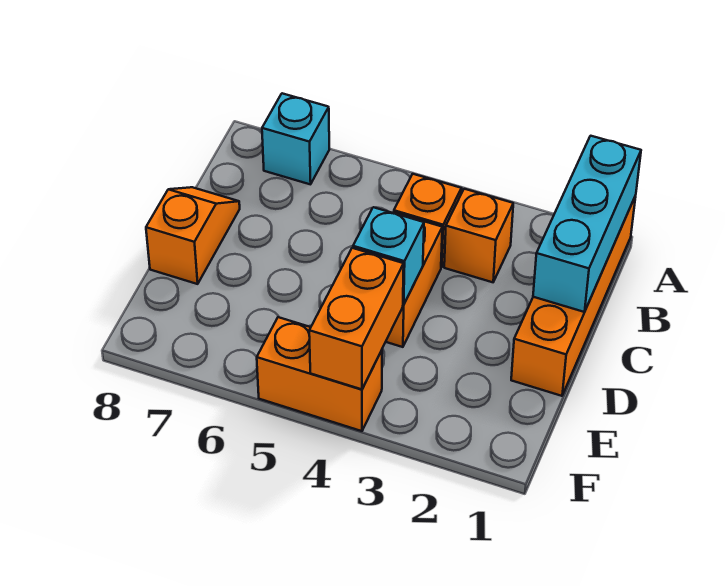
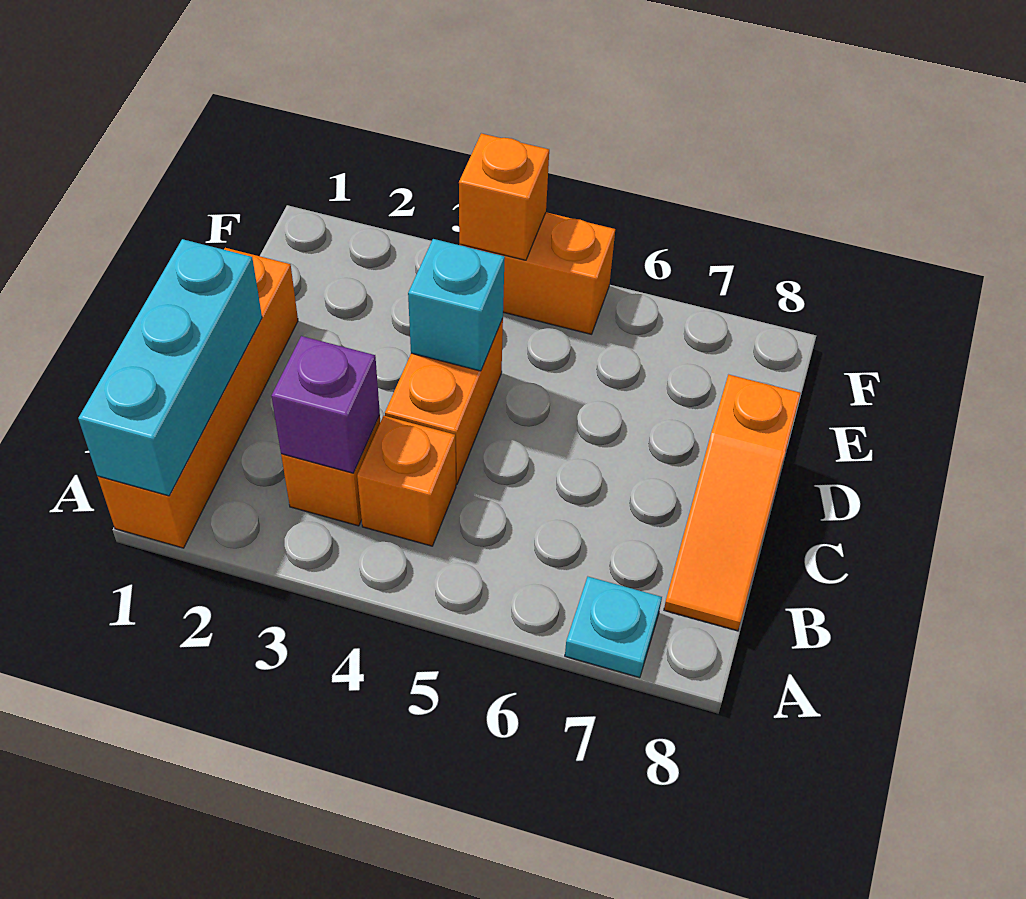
cyan 1x1 brick [262,93,329,184] -> cyan 1x1 plate [565,577,662,678]
none -> purple 1x1 brick [272,336,380,473]
orange 1x2 slope [146,187,240,284] -> orange 1x3 slope [664,375,801,631]
orange 1x2 brick [309,248,404,389] -> orange 1x1 brick [459,133,549,260]

